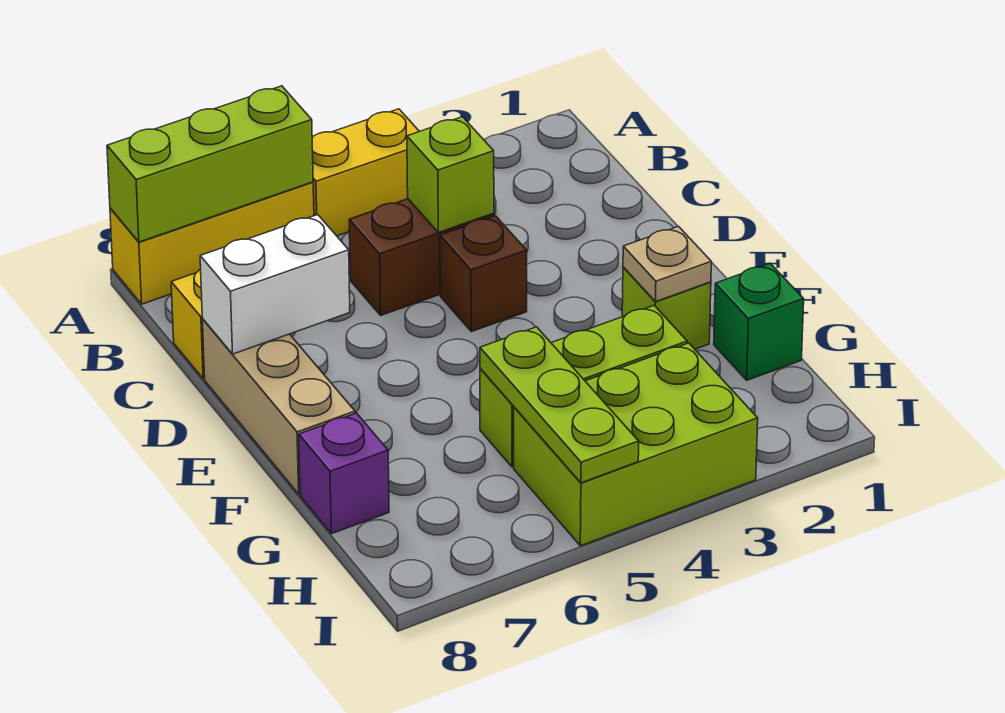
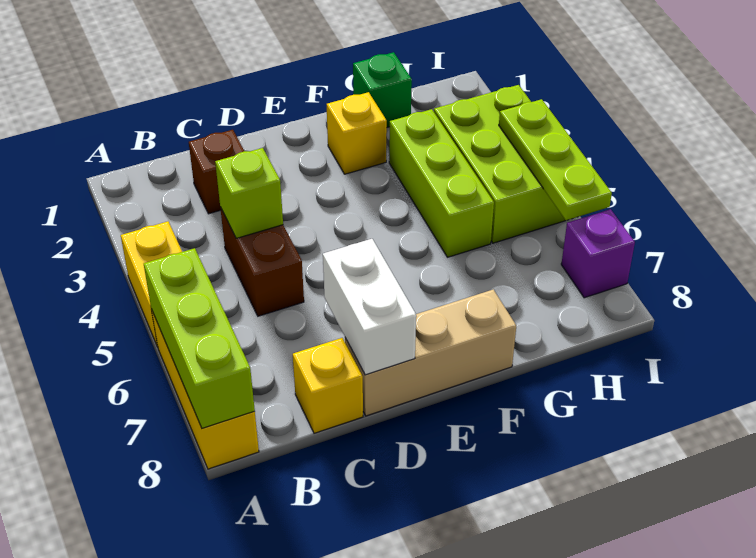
brown 1x1 brick [440,216,527,332] -> brown 1x1 brick moved to [189,130,244,214]
lime 1x1 brick [622,267,711,349] -> yellow 1x1 brick [327,92,387,174]
tan 1x1 plate [623,226,711,301] -> none
lime 1x3 plate [480,327,639,483] -> lime 1x3 plate turned to [499,99,612,220]
purple 1x1 brick [299,413,389,534] -> purple 1x1 brick moved to [561,209,635,298]

